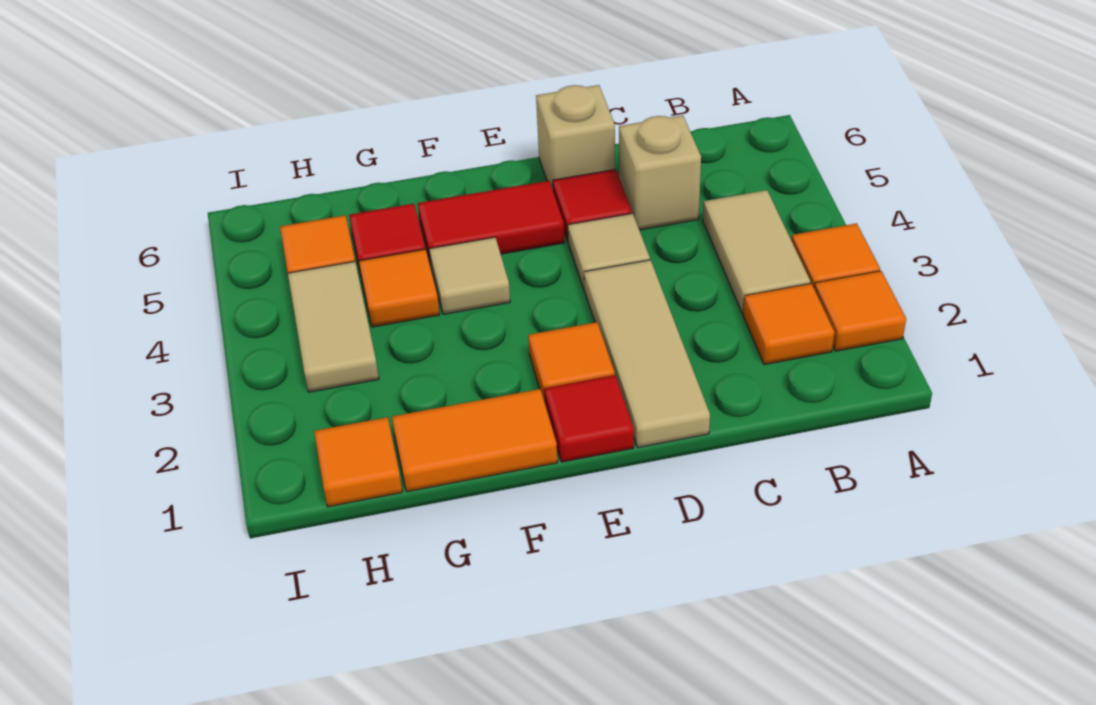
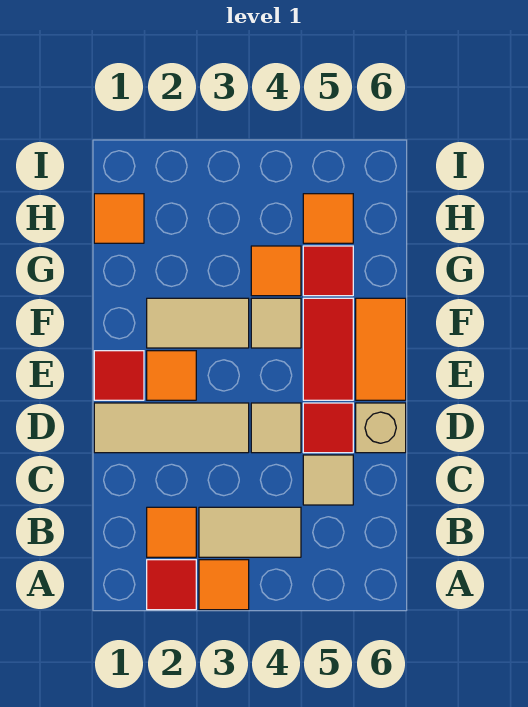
orange 1x1 tile [814,271,906,351] -> red 1x1 tile [147,560,196,610]
tan 1x1 brick [619,115,701,230] -> tan 1x1 tile [303,455,353,505]
orange 1x2 tile [392,389,558,492] -> orange 1x2 tile moved to [356,298,406,400]
tan 1x2 tile [288,262,379,392] -> tan 1x2 tile moved to [147,298,249,348]

